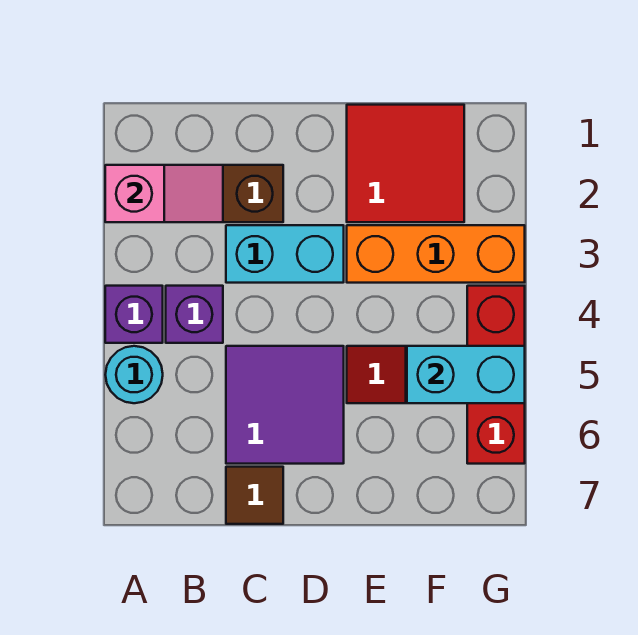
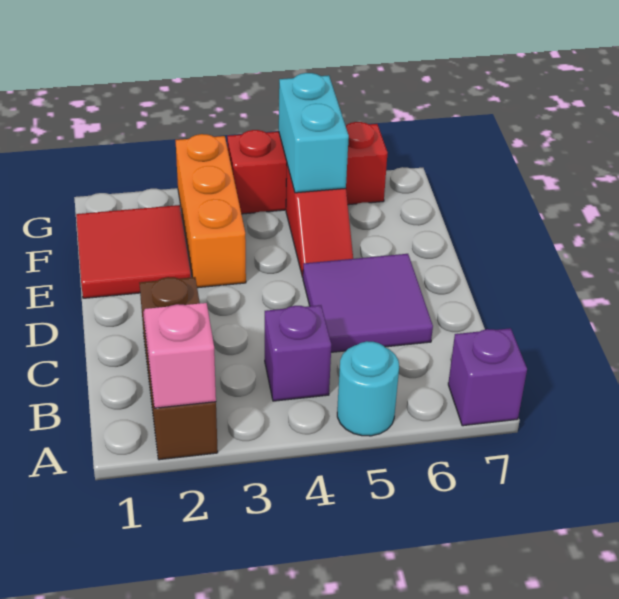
purple 1x1 brick [105,286,163,343] -> purple 1x1 brick moved to [448,328,527,426]
cyan 1x2 brick [226,225,344,283] -> none
brown 1x1 tile [226,467,283,524] -> none

